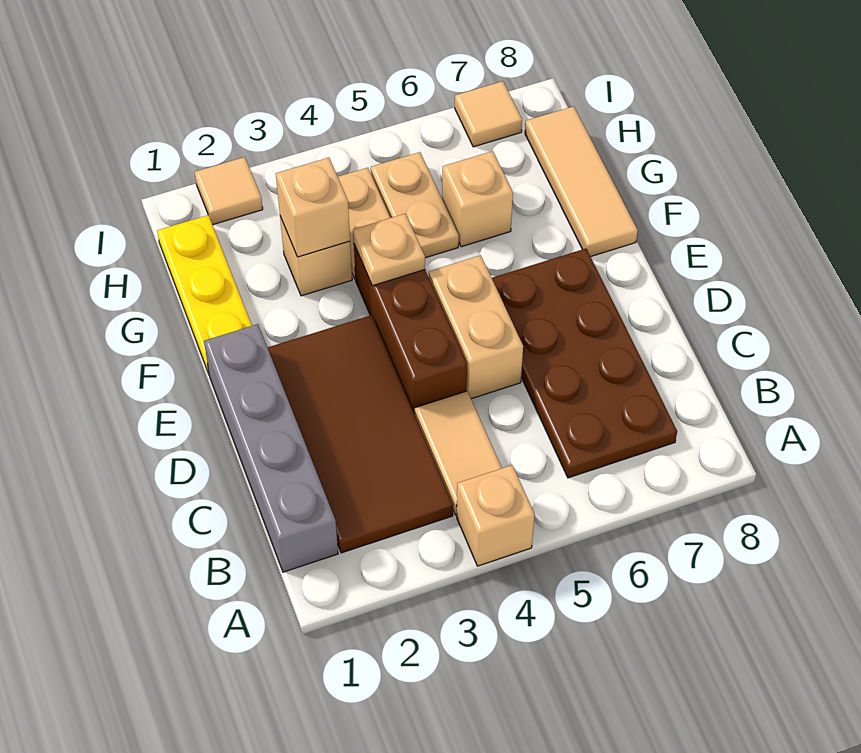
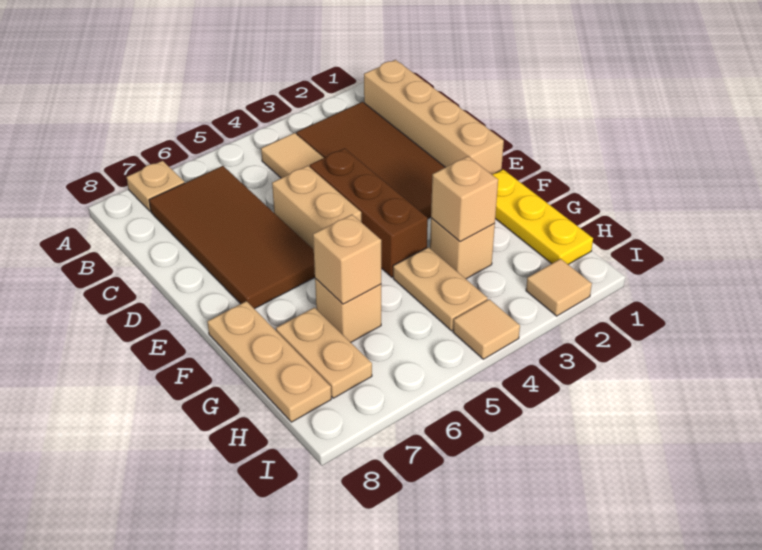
tan 1x1 brick [457,465,535,566] -> tan 1x1 brick moved to [313,215,381,304]
grey 1x4 brick [204,324,338,572] -> tan 1x4 brick [364,60,504,174]
brown 2x4 plate [492,249,677,478] -> brown 2x4 tile [149,166,315,309]
tan 1x1 plate [353,214,425,286] -> tan 1x1 plate moved to [127,161,185,211]
tan 1x3 tile [525,106,638,257] -> tan 1x3 plate [207,301,331,422]
tan 1x2 plate [371,152,459,258] -> tan 1x2 plate moved to [276,307,372,398]
tan 1x1 tile [455,81,522,147] -> tan 1x1 tile moved to [453,299,520,359]

